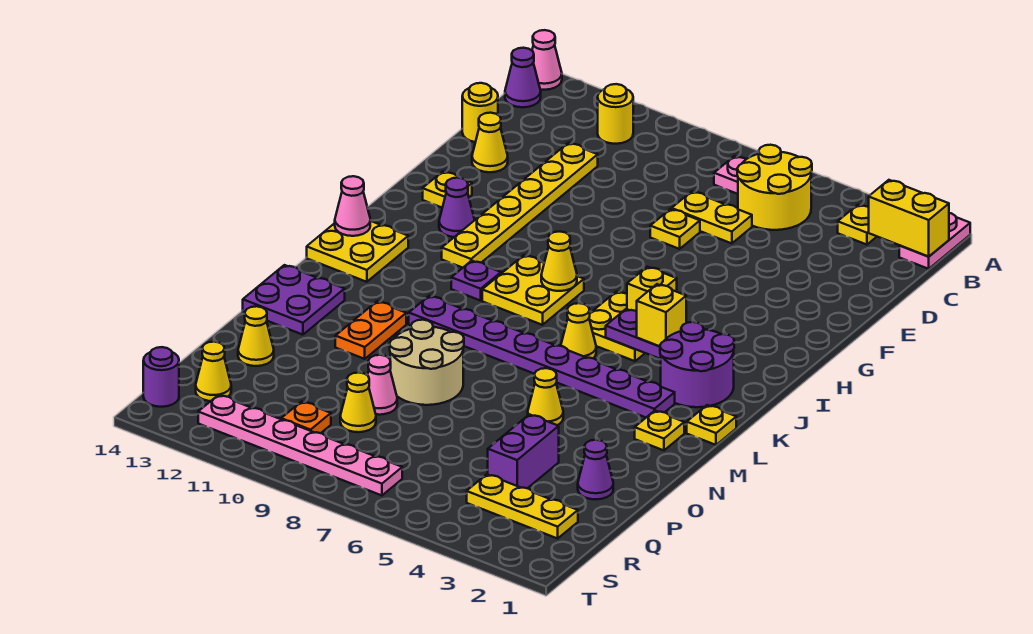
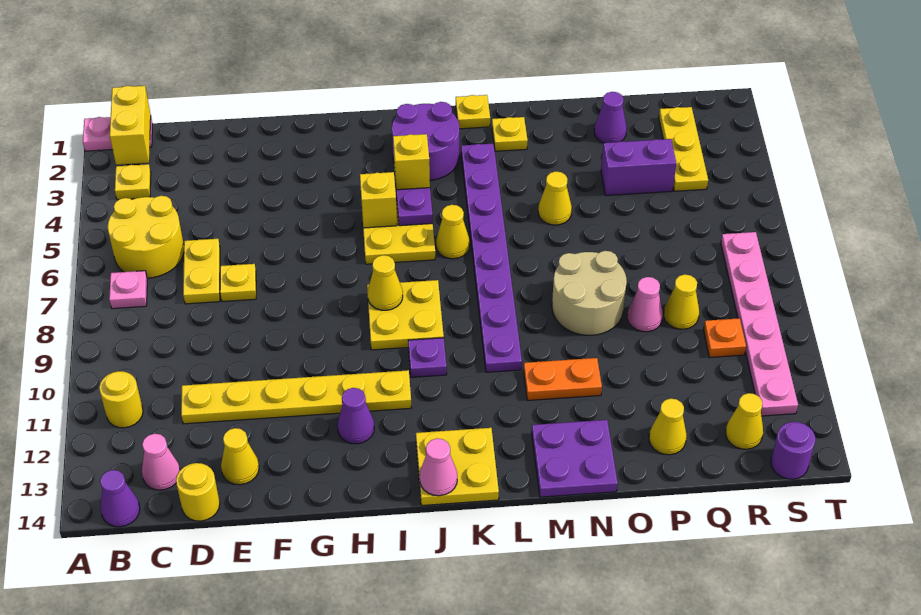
pink 1x1 cone [532,30,562,90] -> pink 1x1 cone moved to [142,434,180,490]
yellow 1x1 plate [423,172,472,208] -> none

